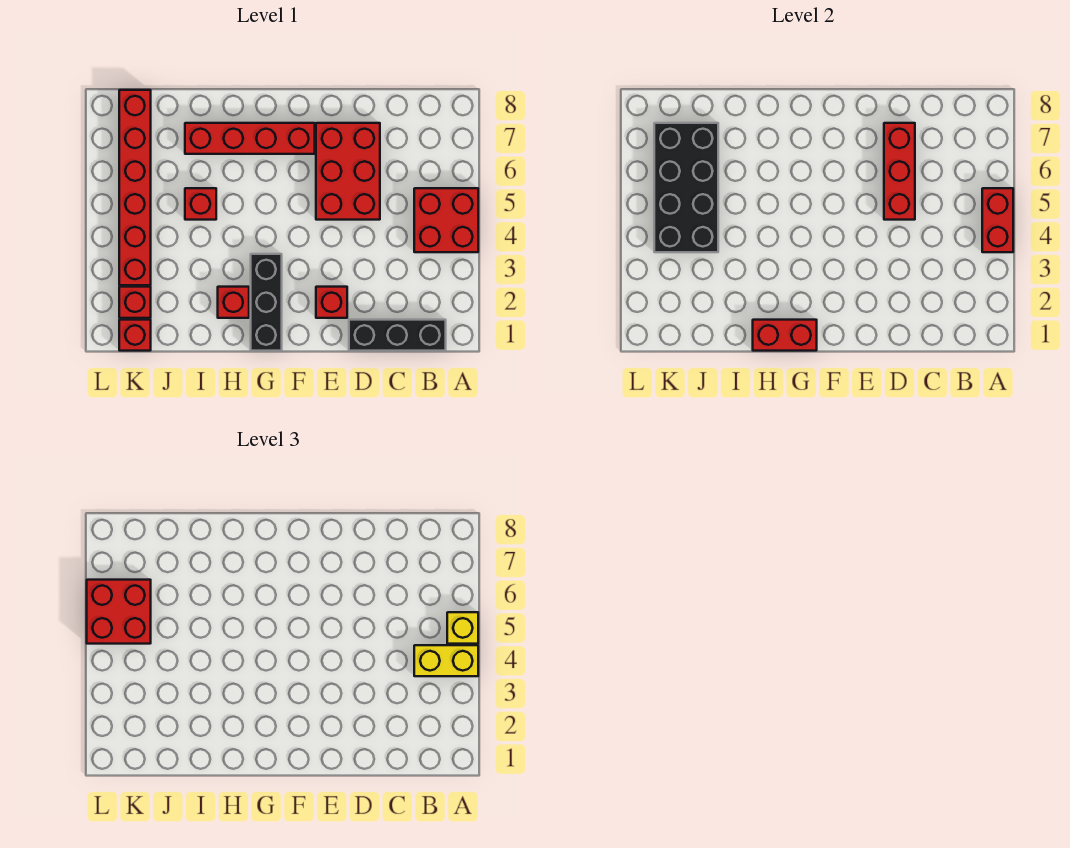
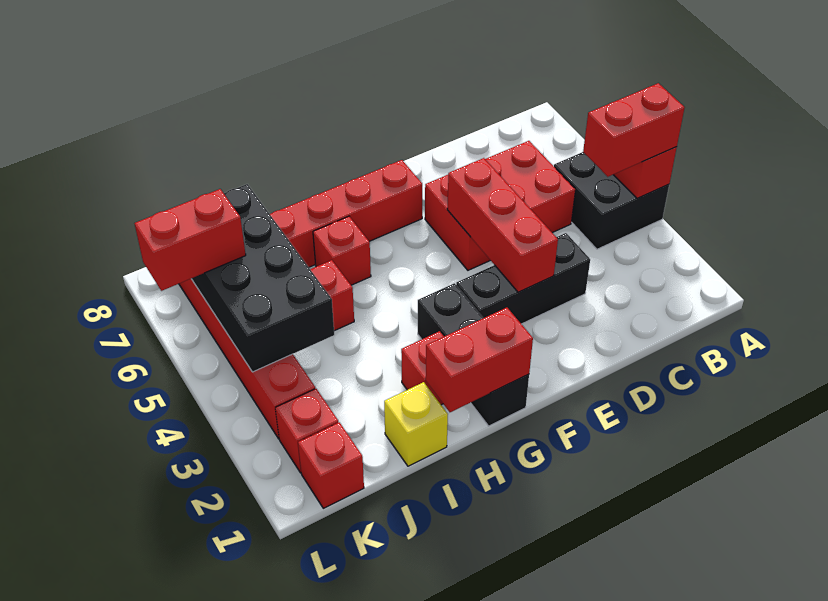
red 2x2 brick [414,188,478,252] -> black 2x2 brick [554,152,669,249]
yellow 1x2 brick [414,645,478,676] -> red 1x2 brick [583,83,685,177]
yellow 1x1 brick [447,612,478,644] -> yellow 1x1 brick moved to [384,382,448,466]
black 1x3 brick [349,320,446,351] -> black 1x3 brick moved to [456,233,590,324]
red 2x3 brick [316,123,380,220] -> red 2x3 brick turned to [425,141,575,270]
red 1x3 brick [884,123,915,220] -> red 1x3 brick moved to [447,158,558,292]
red 1x1 brick [316,287,347,318] -> red 1x1 brick moved to [313,216,371,285]
red 2x2 brick [87,580,151,644] -> red 1x2 brick [135,189,246,291]

